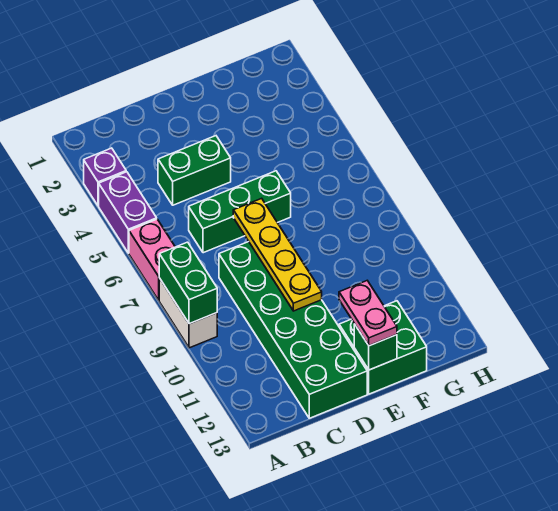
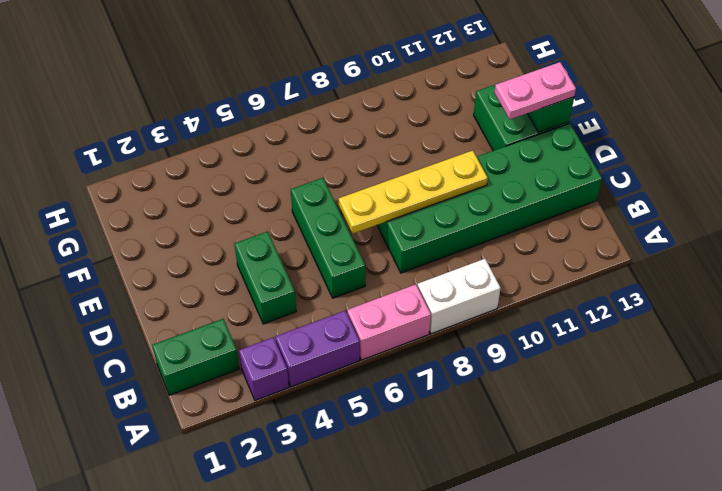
green 1x2 brick [159,242,217,324] -> green 1x2 brick moved to [152,319,239,395]

